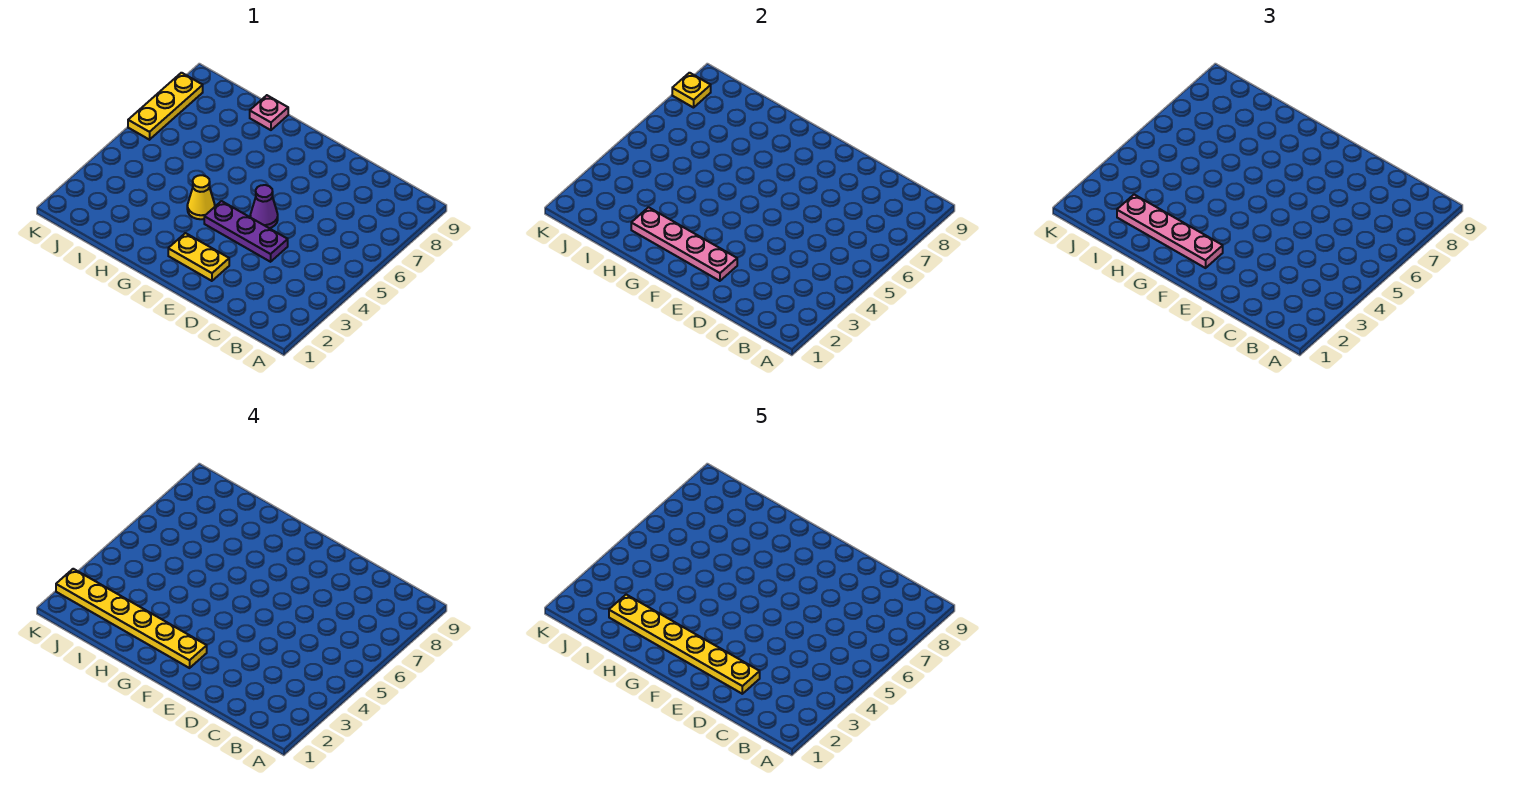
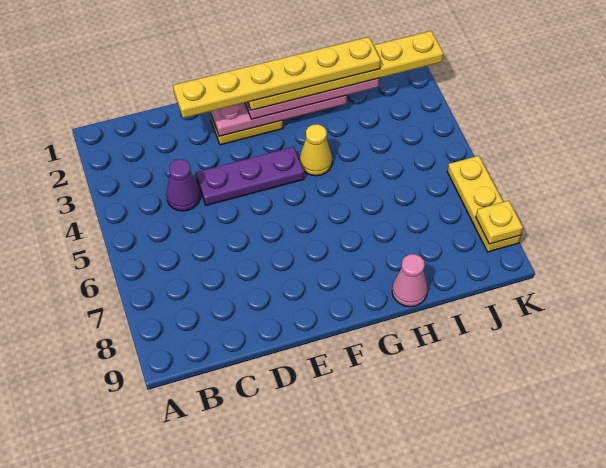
purple 1x1 cone [250,185,278,228] -> purple 1x1 cone moved to [166,159,200,211]
pink 1x1 plate [250,95,288,130] -> pink 1x1 cone [392,254,428,307]

